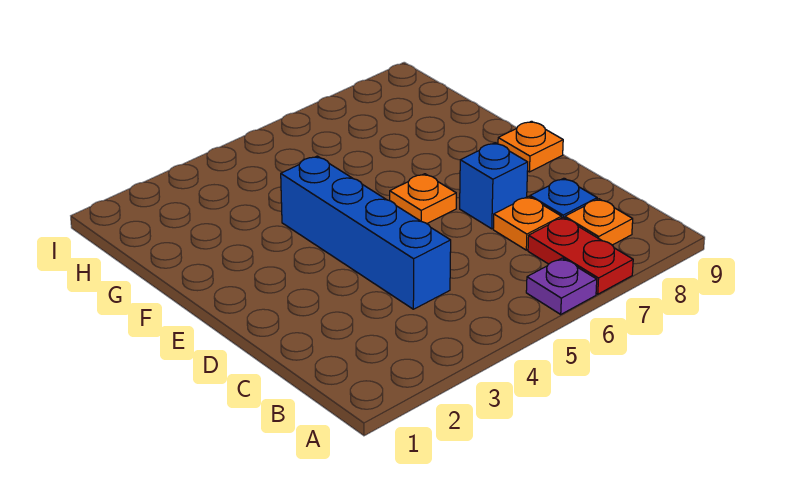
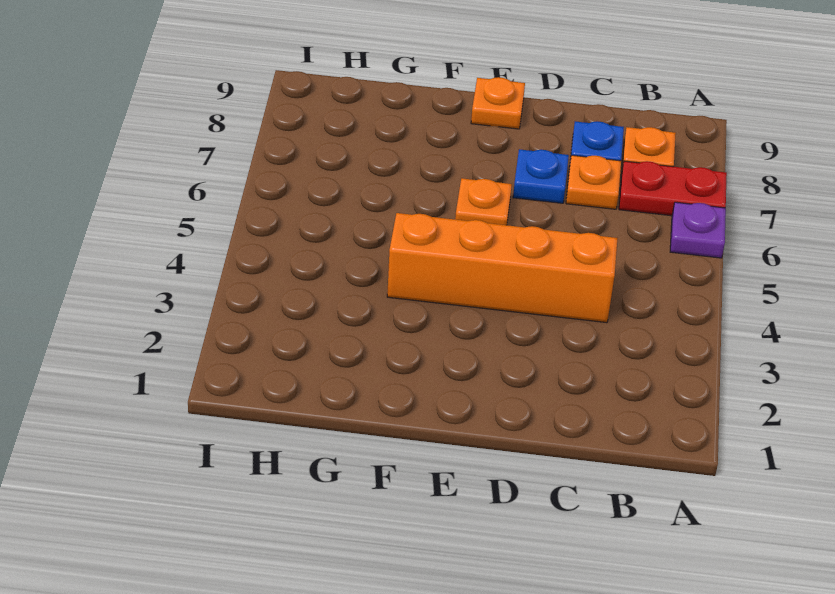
blue 1x4 brick [281,156,451,309] -> orange 1x4 brick [387,213,617,323]
blue 1x1 brick [460,143,528,229] -> blue 1x1 plate [513,149,569,203]

